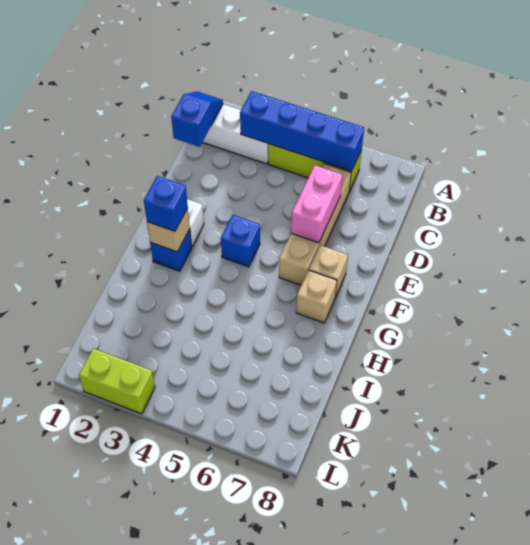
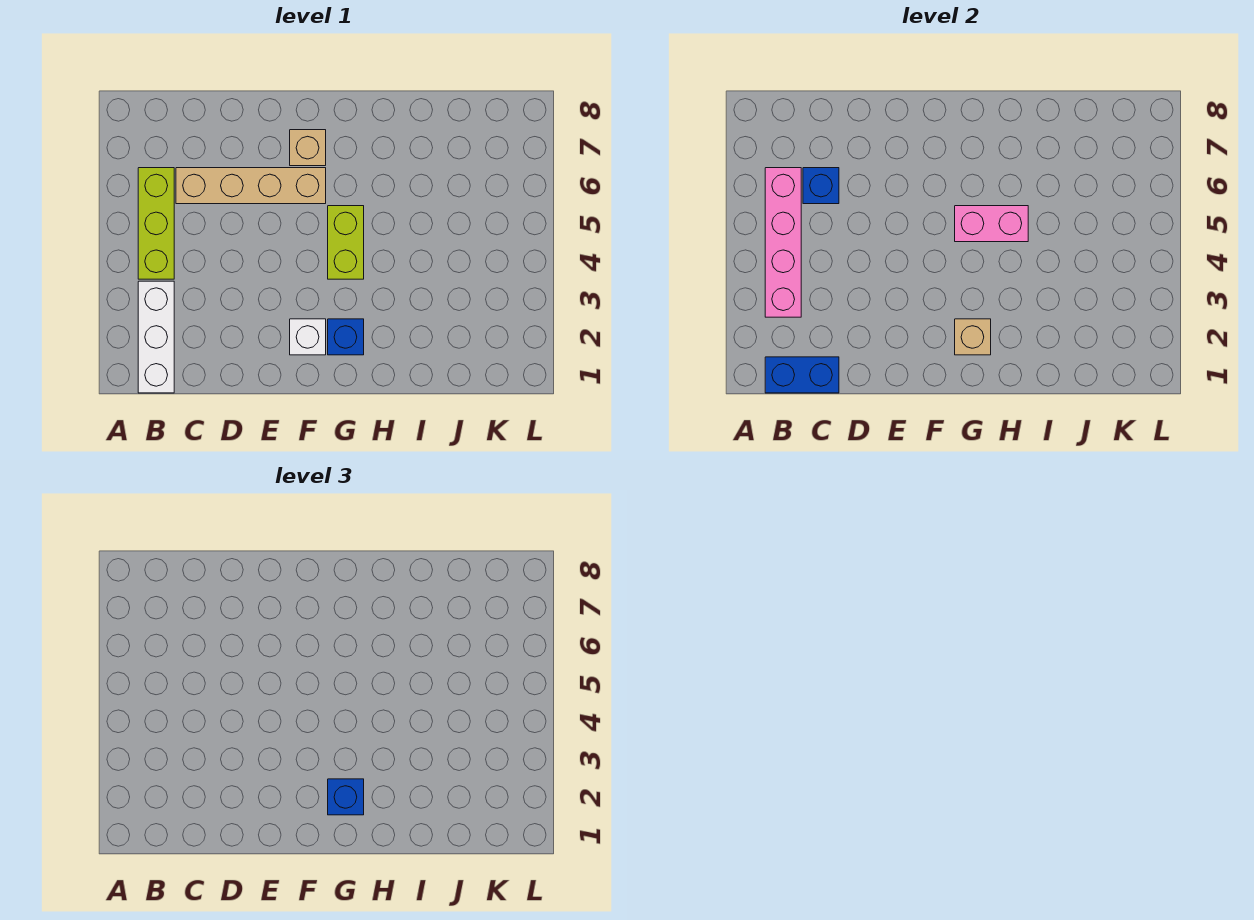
blue 1x2 slope [171,92,223,147] -> blue 1x2 brick [765,357,839,393]
blue 1x4 brick [240,91,364,171] -> pink 1x4 brick [765,168,801,317]
pink 1x2 brick [291,165,343,243] -> pink 1x2 brick moved to [955,206,1028,242]
blue 1x1 brick [221,215,260,267] -> blue 1x1 brick moved to [803,168,839,204]
tan 1x1 brick [296,270,337,323] -> none
lime 1x2 brick [79,348,155,414] -> lime 1x2 brick moved to [328,206,364,279]

